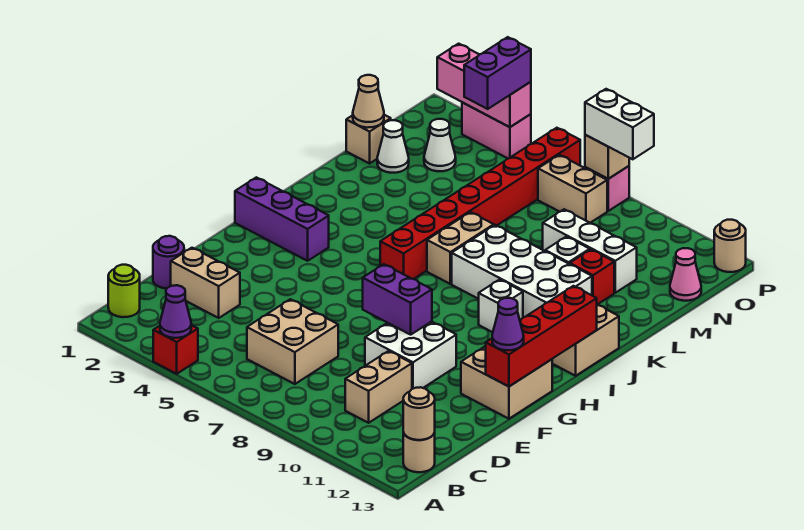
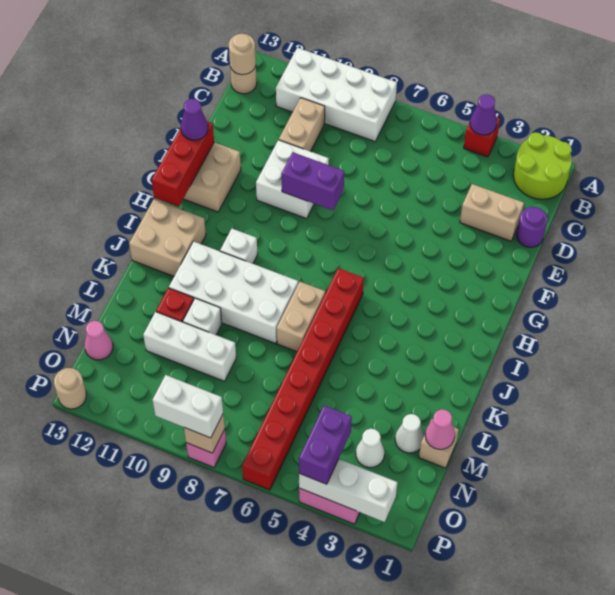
none -> white 2x4 brick [276,48,397,141]
lime 1x1 round brick [108,265,140,317] -> lime 2x2 round brick [513,132,572,199]
tan 2x2 brick [247,299,338,384] -> none
red 1x4 brick [486,286,597,386] -> red 1x3 brick [152,121,214,207]
purple 1x3 brick [235,177,329,261] -> none
tan 1x1 cone [353,75,384,128] -> pink 1x1 cone [425,409,455,449]
tan 1x2 brick [538,155,607,223] -> none
pink 1x3 brick [437,44,531,127] -> white 1x3 brick [299,459,398,522]

